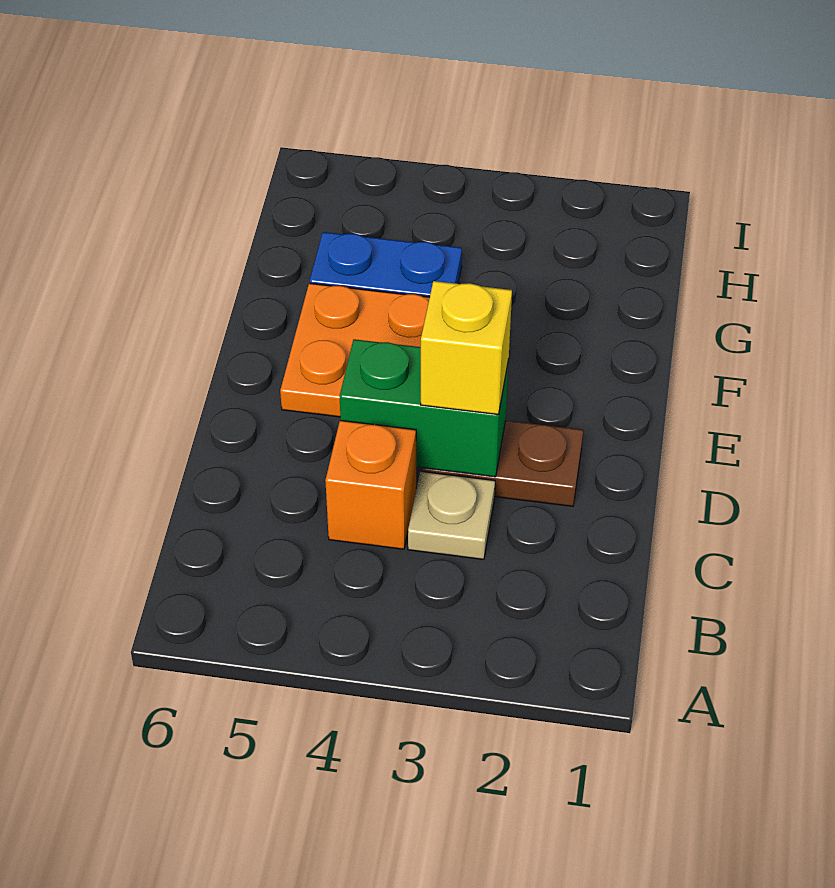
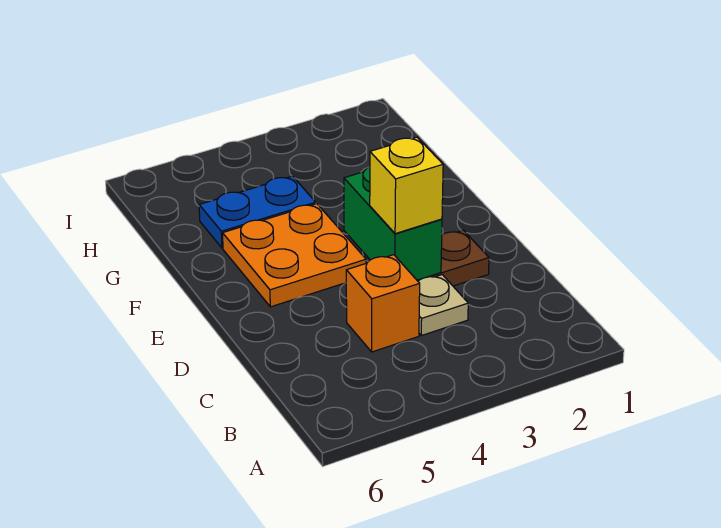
green 1x2 brick [340,339,509,477] -> green 1x2 brick turned to [344,167,442,280]

